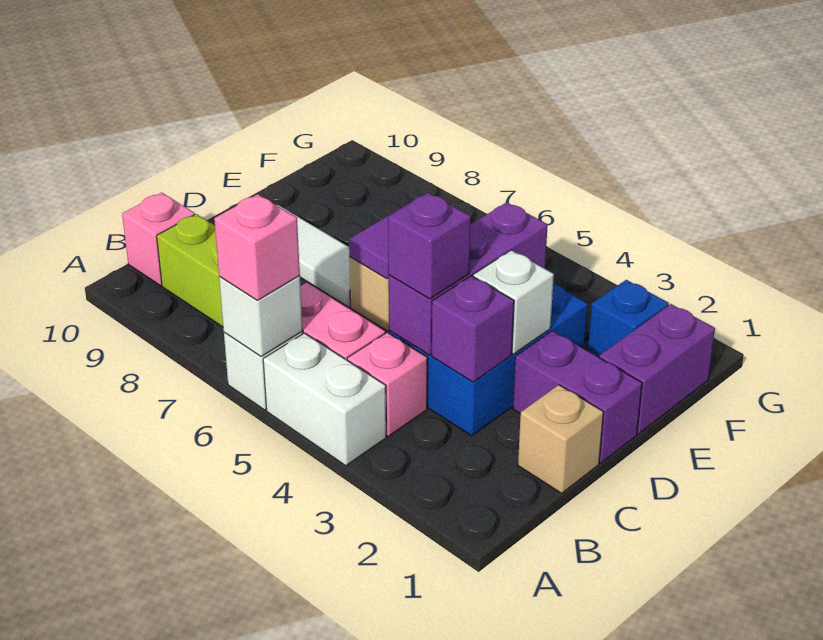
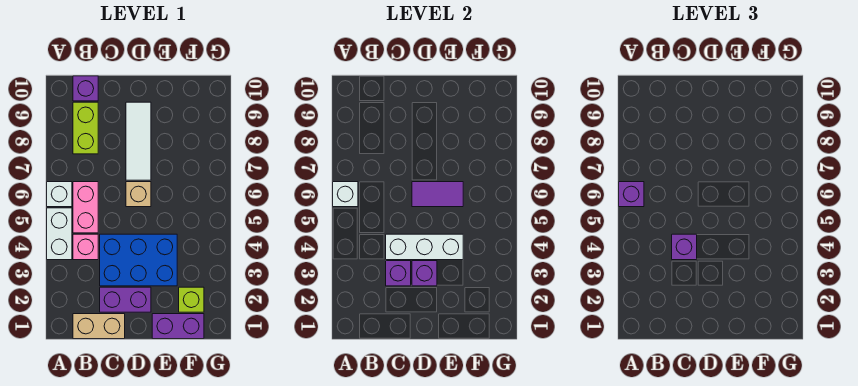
pink 1x1 brick [214,194,300,300] -> purple 1x1 brick [619,182,644,207]
pink 1x1 brick [122,193,195,286] -> purple 1x1 brick [73,76,98,101]
tan 1x1 brick [518,385,603,493] -> tan 1x2 brick [73,314,125,339]
purple 1x3 brick [389,202,548,355] -> white 1x3 brick [386,234,463,260]
purple 1x2 brick [513,331,642,463] -> purple 1x2 brick turned to [100,287,151,312]
white 1x1 brick [473,250,554,354] -> purple 1x1 brick [412,261,437,286]
blue 1x1 brick [588,280,669,357] -> lime 1x1 brick [179,287,204,312]

